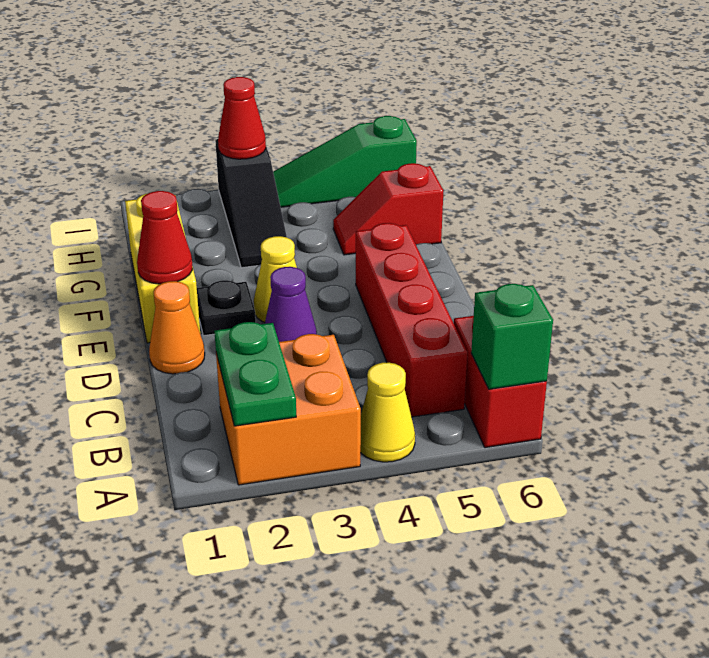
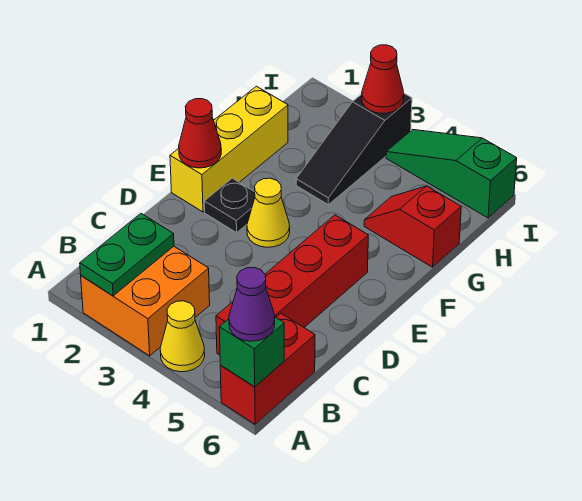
orange 1x1 cone [149,281,205,374] -> none
purple 1x1 cone [265,267,317,342] -> purple 1x1 cone moved to [229,267,275,341]

